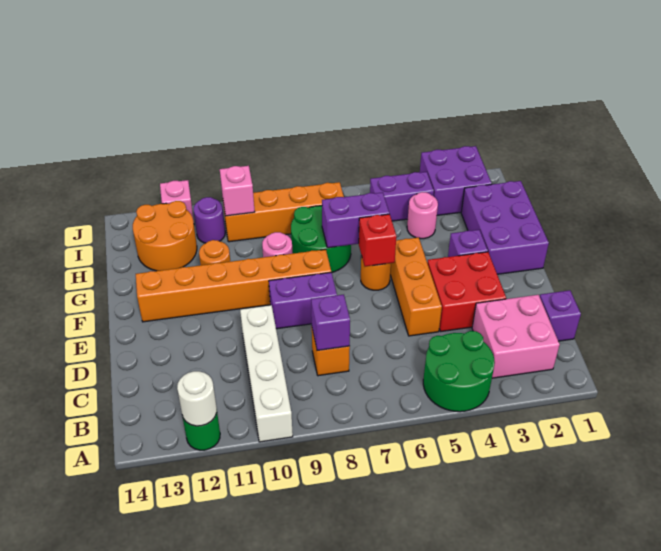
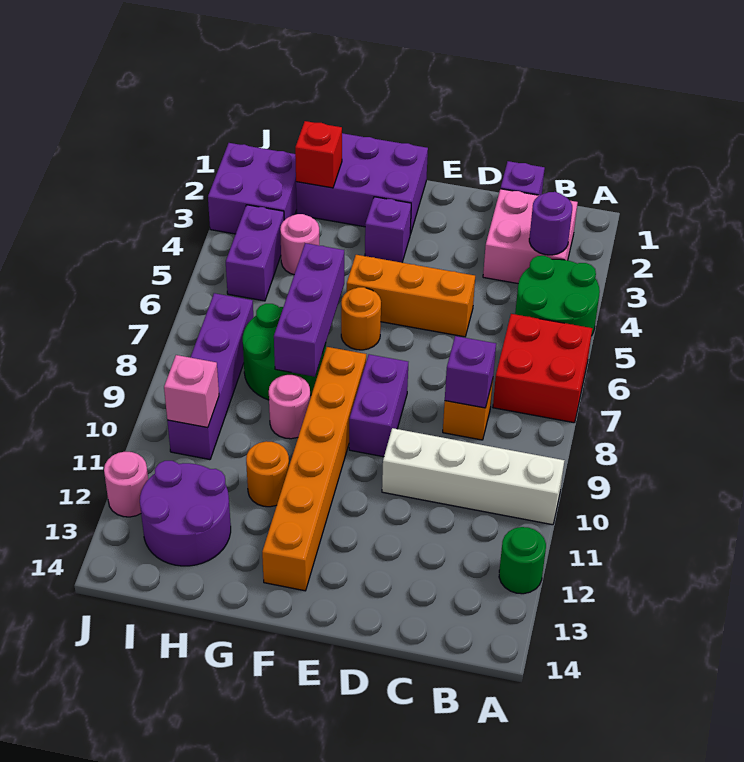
white 1x1 round brick [177,371,217,426] -> none
red 2x2 brick [427,252,506,332] -> red 2x2 brick moved to [493,314,592,423]
red 1x1 brick [359,214,396,266] -> red 1x1 brick moved to [295,121,342,188]
purple 1x2 brick [322,192,389,248] -> purple 1x3 brick [274,243,344,377]
orange 2x2 round brick [133,201,197,271] -> purple 2x2 round brick [140,461,231,566]
orange 1x4 brick [223,182,344,242] -> purple 1x4 brick [167,293,253,460]
purple 1x1 round brick [194,197,225,243] -> purple 1x1 round brick moved to [529,192,572,255]
pink 1x1 brick [160,180,194,222] -> pink 1x1 round brick [104,452,148,517]

